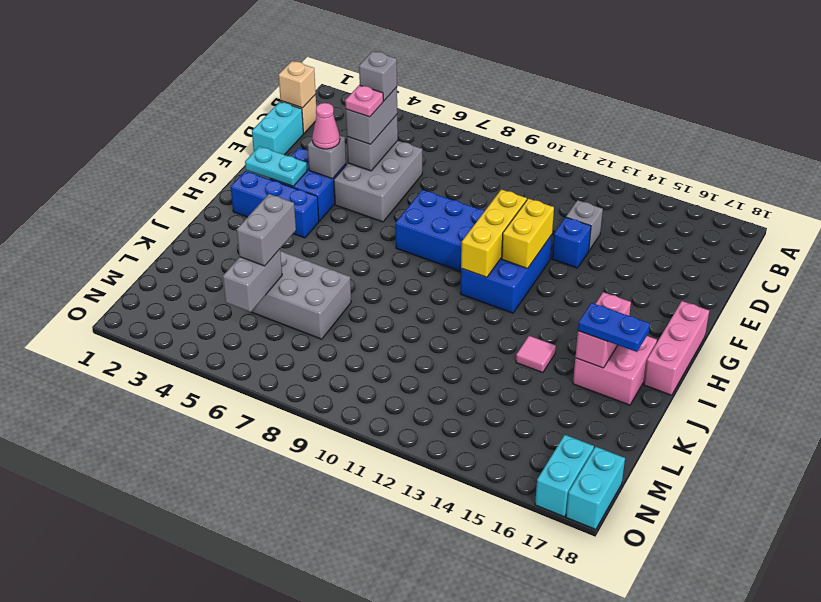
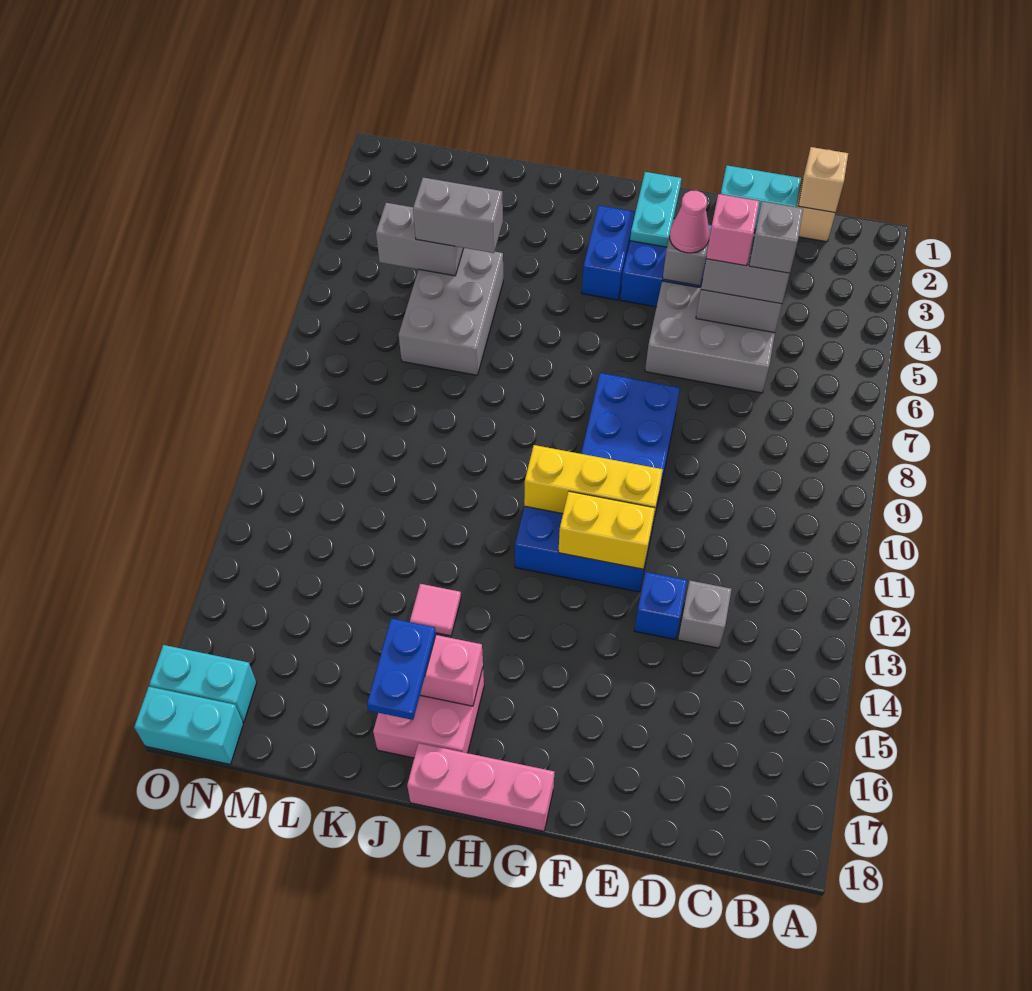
pink 1x1 plate [345,85,383,117] -> pink 1x1 brick [706,194,759,266]
blue 1x3 brick [231,171,319,238] -> blue 1x2 brick [582,205,635,300]

